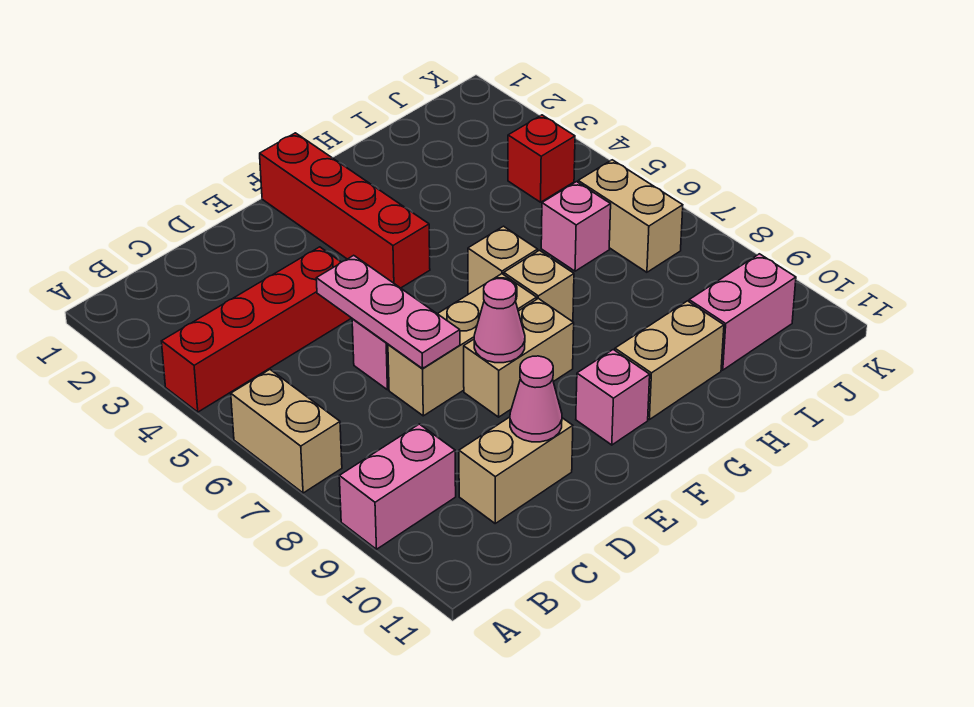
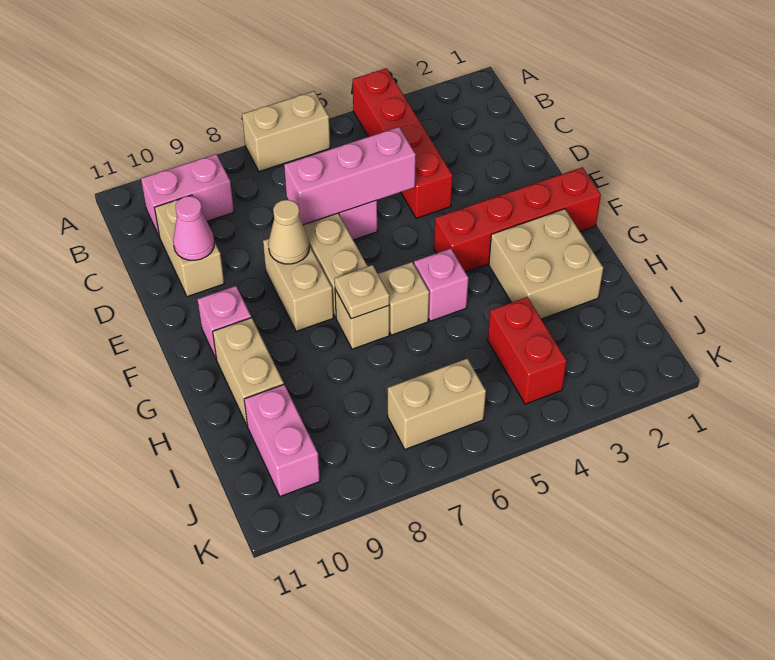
pink 1x2 brick [339,424,456,549] -> pink 1x2 brick turned to [141,154,234,237]
pink 1x3 plate [316,255,460,369] -> pink 1x3 brick [284,127,416,225]
pink 1x1 cone [474,279,525,363] -> tan 1x1 cone [268,200,309,264]
none -> tan 2x2 brick [489,209,603,319]
none -> tan 1x1 plate [335,265,389,319]
pink 1x1 brick [541,182,611,271] -> pink 1x1 brick moved to [414,248,468,321]
red 1x1 brick [508,115,575,202] -> red 1x2 brick [488,297,567,404]

